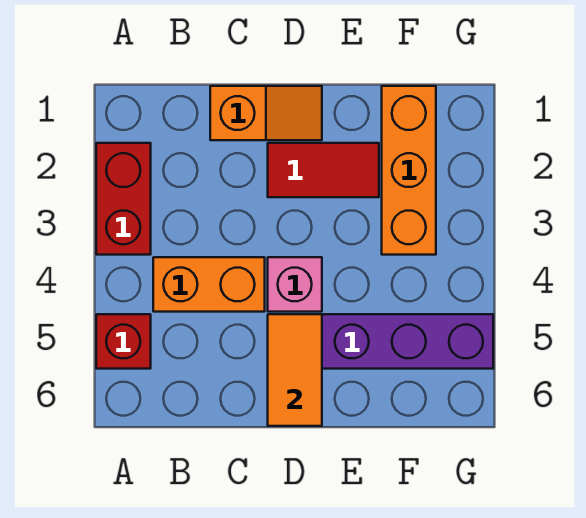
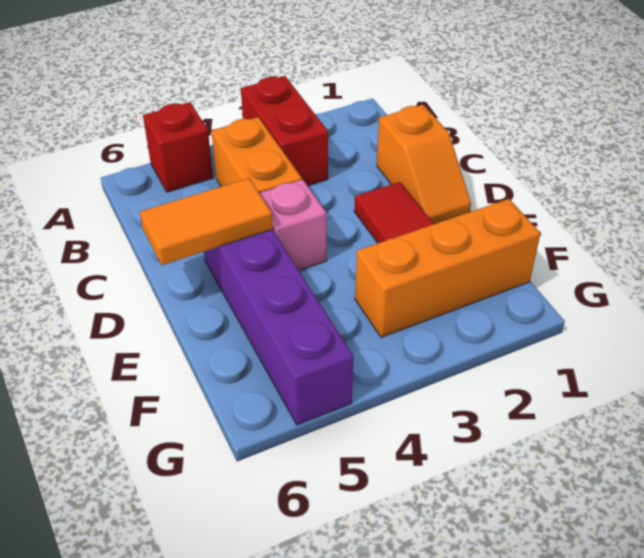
red 1x2 brick [96,143,151,255] -> red 1x2 brick turned to [241,76,328,186]

